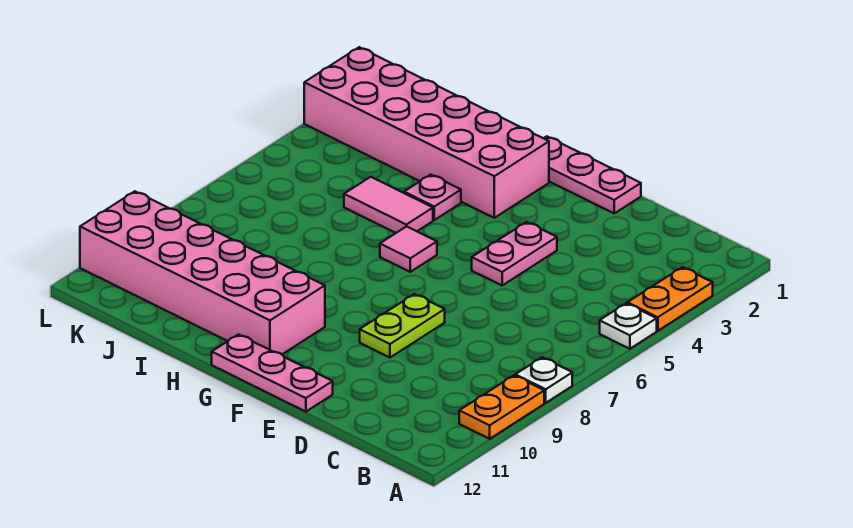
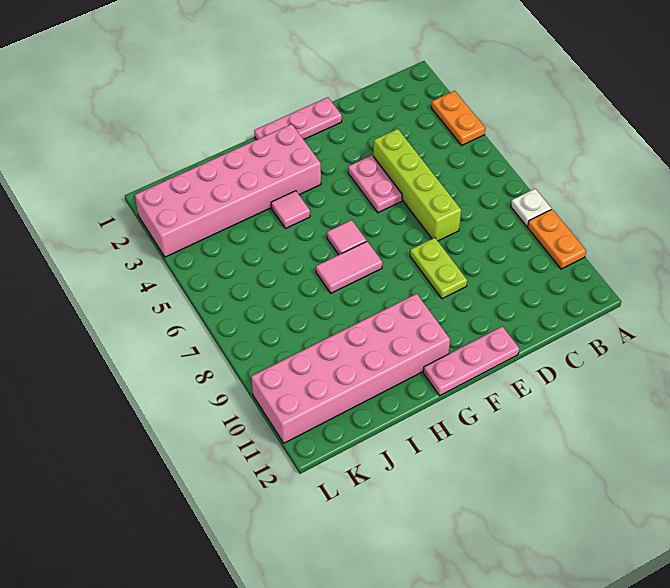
white 1x1 plate [600,303,657,349] -> none
none -> lime 1x4 brick [373,129,461,241]
pink 1x1 plate [404,175,461,220] -> pink 1x1 tile [271,191,310,229]
pink 1x2 tile [344,177,433,233] -> pink 1x2 tile moved to [316,241,382,293]

